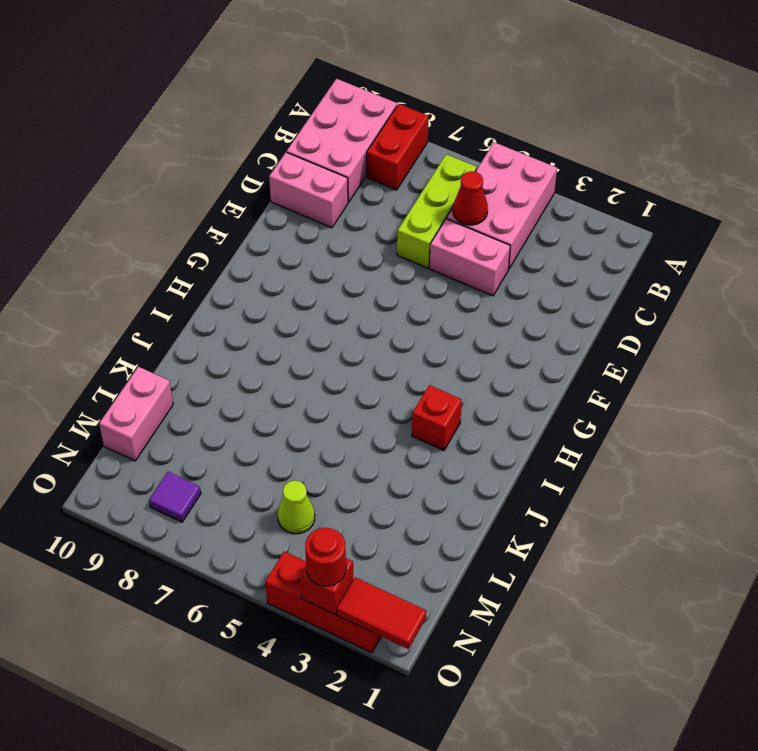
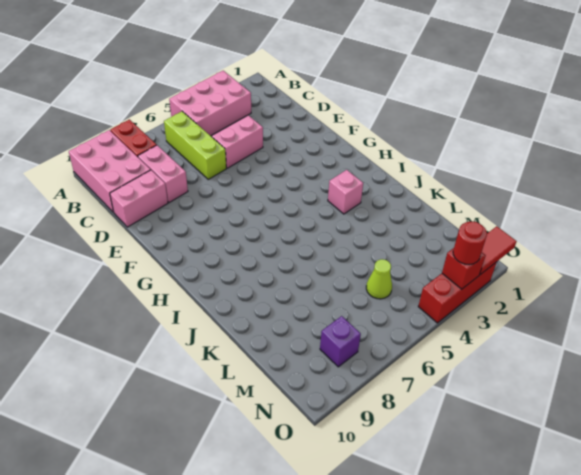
pink 2x3 brick [447,142,557,269] -> pink 2x3 brick turned to [169,71,251,136]
red 1x1 cone [453,171,488,225] -> none
red 1x1 brick [412,385,462,450] -> pink 1x1 brick [328,170,363,214]
pink 1x2 brick [99,367,173,461] -> pink 1x2 brick moved to [138,145,188,203]
purple 1x1 tile [149,472,201,522] -> purple 1x1 brick [320,316,361,367]

